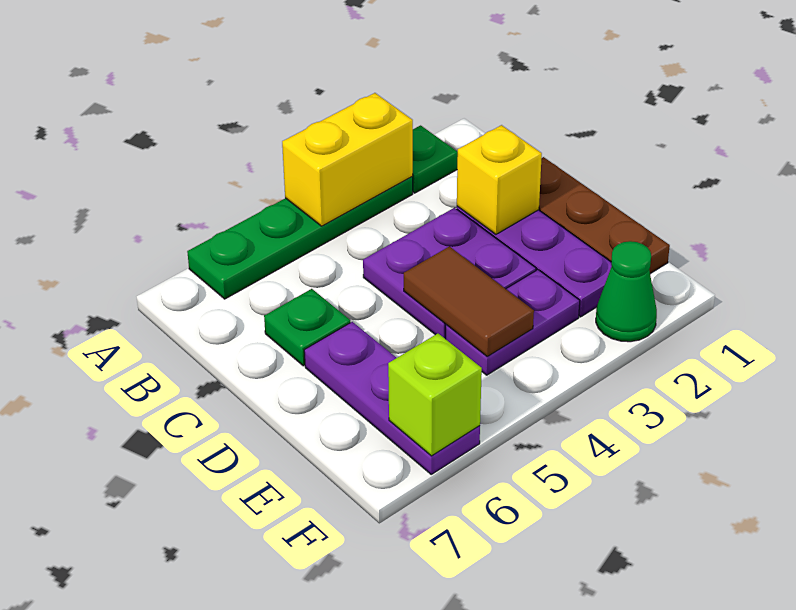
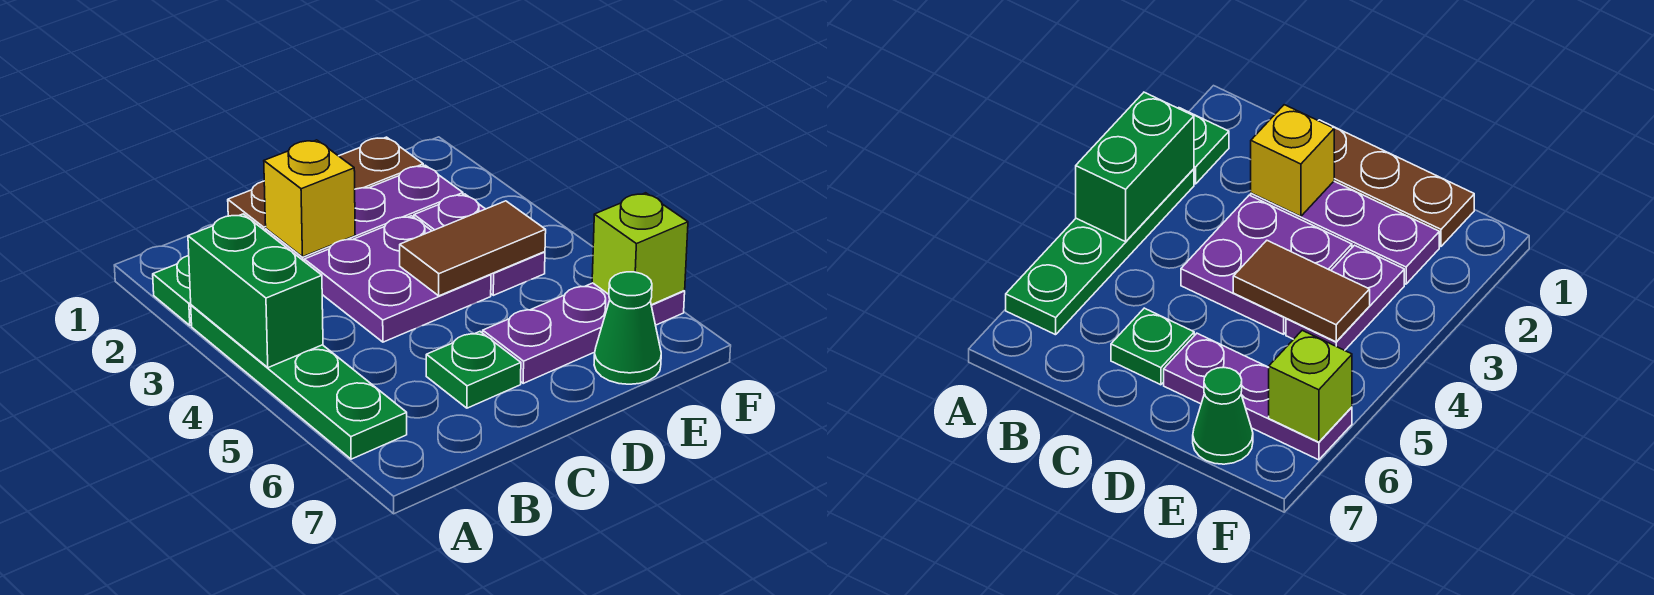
yellow 1x2 brick [282,93,413,226] -> green 1x2 brick [188,214,323,368]
green 1x1 cone [596,241,657,342] -> green 1x1 cone moved to [594,272,661,384]

